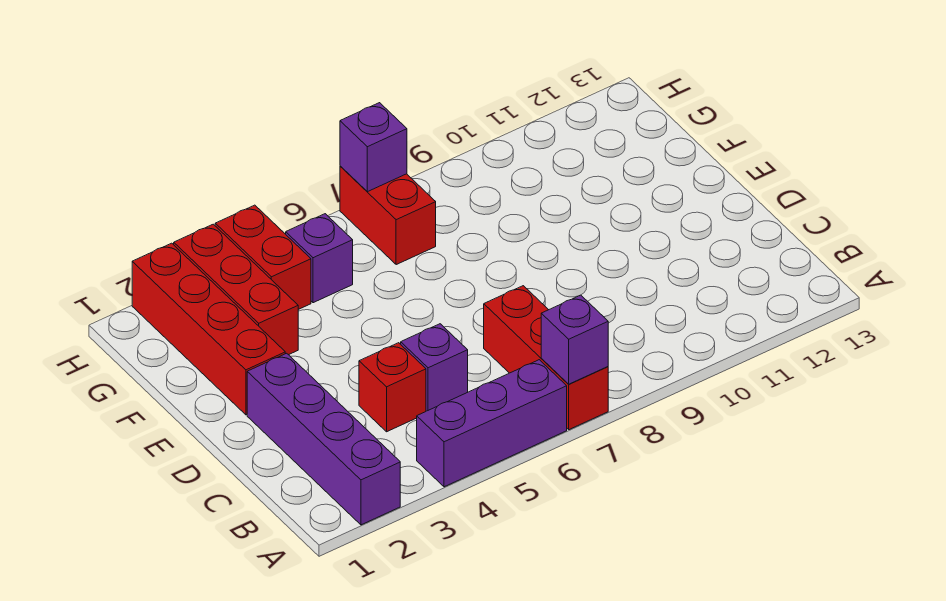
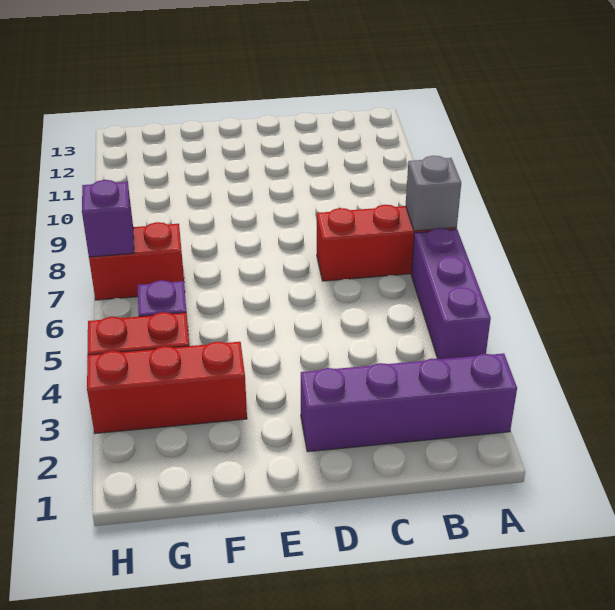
purple 1x1 brick [541,295,608,384] -> grey 1x1 brick [406,156,461,231]
red 1x1 brick [359,343,426,432] -> none
purple 1x1 brick [401,324,468,411] -> none
red 1x4 brick [132,243,285,415] -> none

